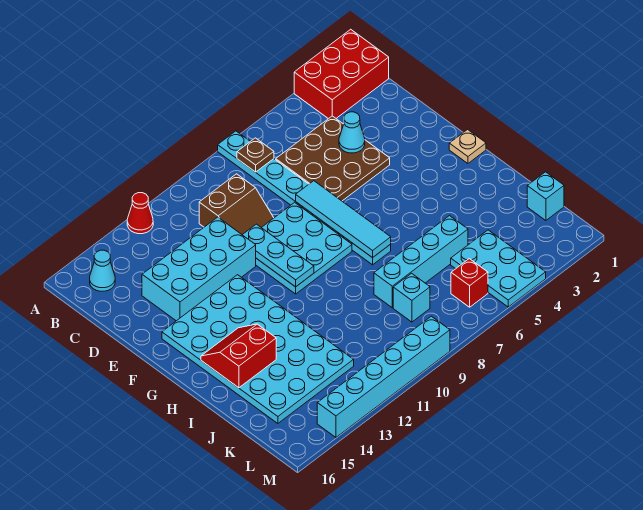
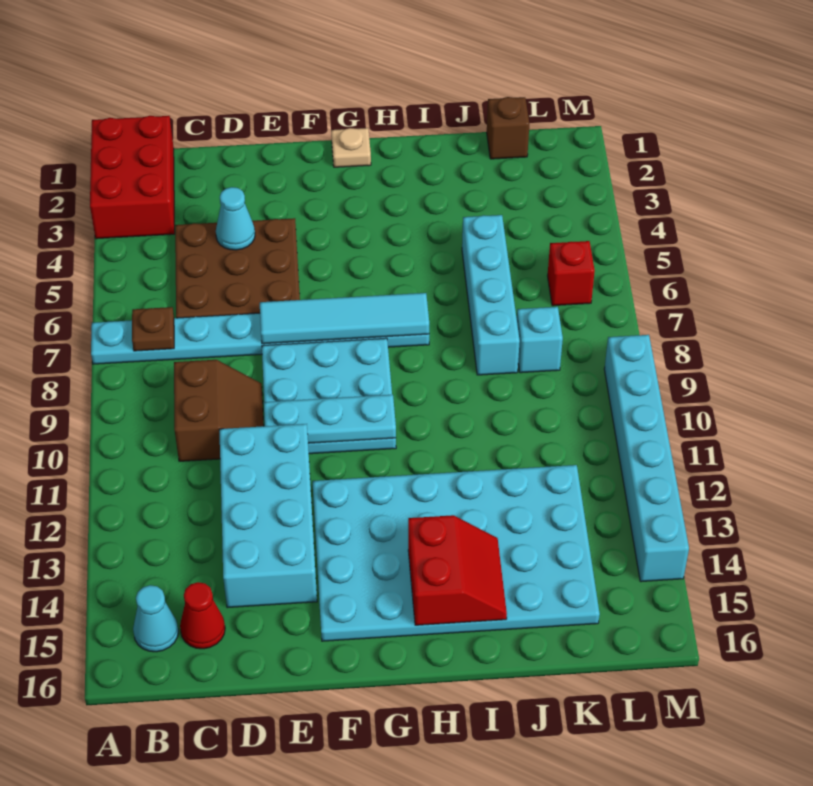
red 1x1 cone [127,193,153,234] -> red 1x1 cone moved to [180,582,225,649]
red 2x2 slope [201,324,276,388] -> red 2x2 slope turned to [408,515,507,625]
cyan 1x1 brick [527,172,564,220] -> brown 1x1 brick [487,97,529,159]
cyan 2x3 plate [451,230,546,307] -> none

